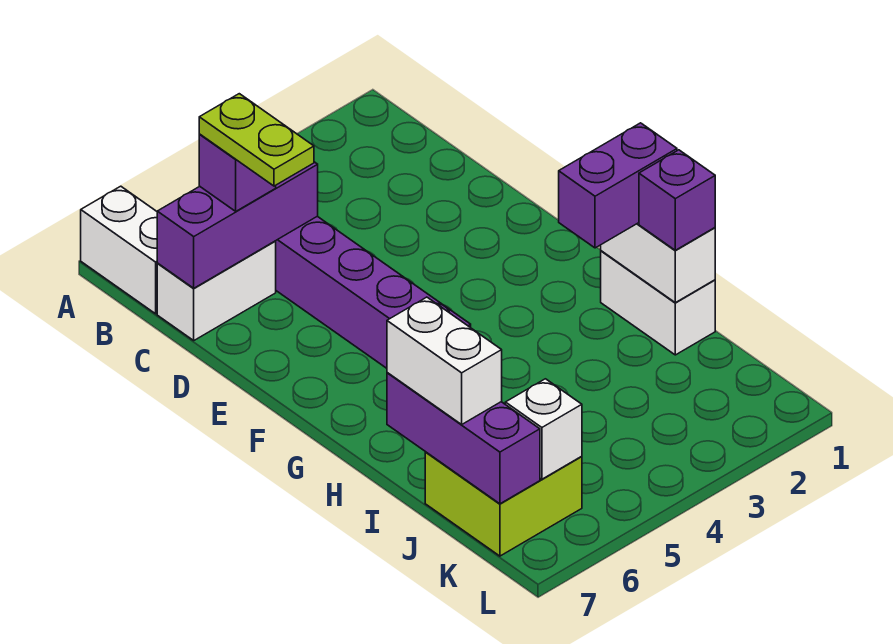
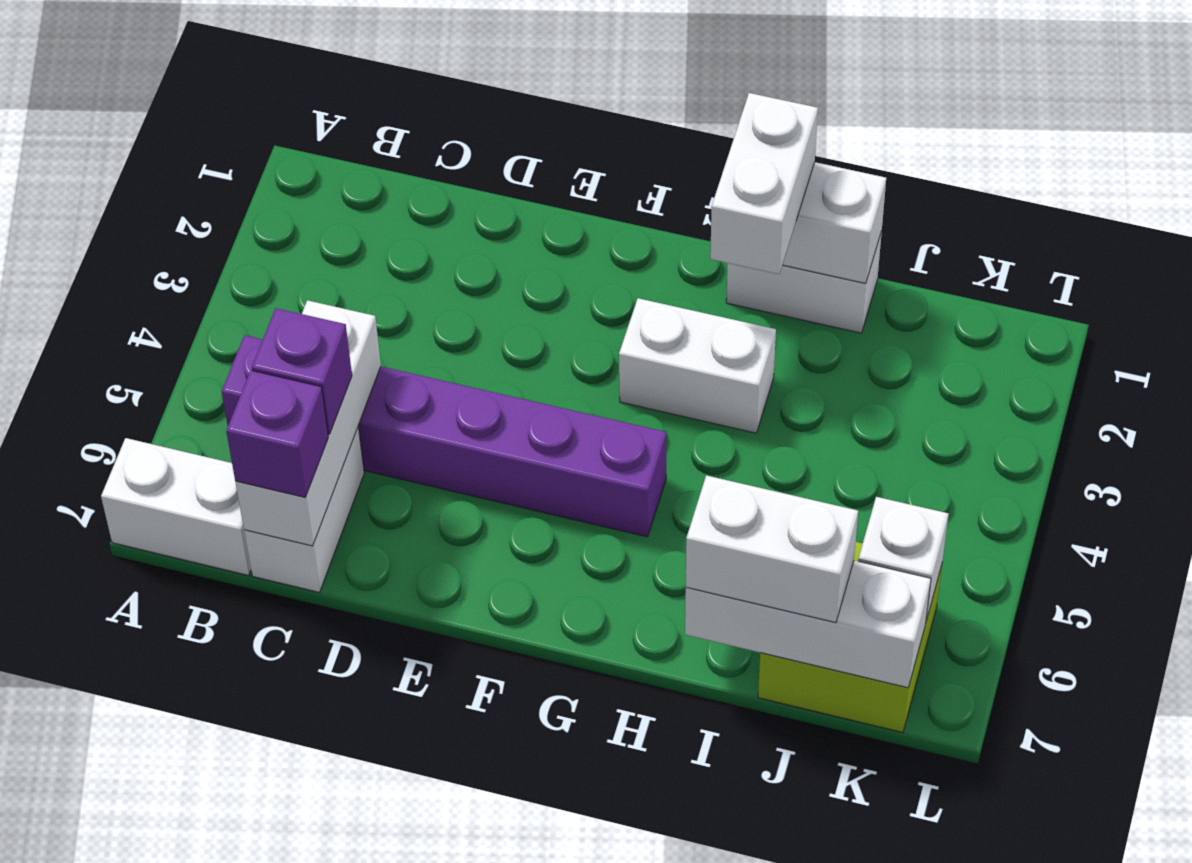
purple 1x3 brick [157,162,318,288] -> white 1x3 brick [235,300,381,546]
lime 1x2 plate [199,94,314,186] -> none
none -> white 1x2 brick [619,298,776,433]
purple 1x2 brick [559,123,677,248] -> white 1x2 brick [710,93,818,274]
purple 1x1 brick [639,150,715,250] -> purple 1x1 brick moved to [226,370,328,497]
purple 1x3 brick [387,373,540,504] -> white 1x3 brick [685,561,931,688]

